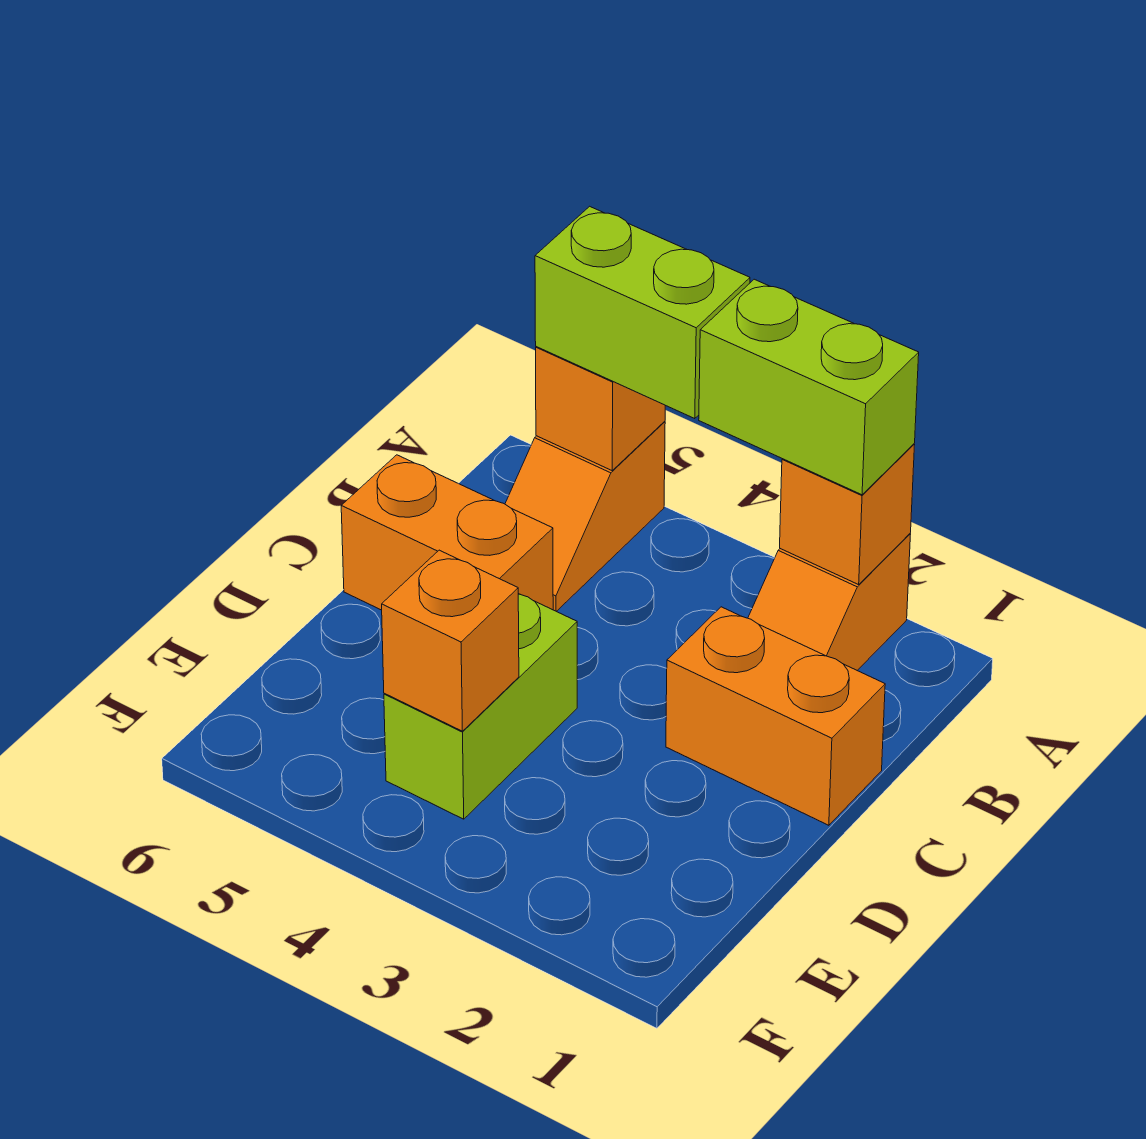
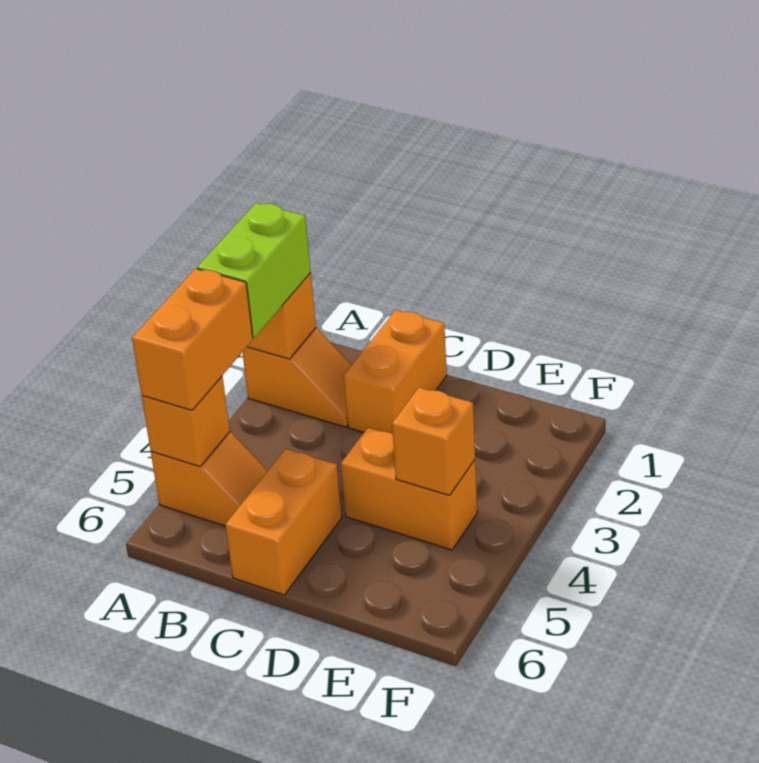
lime 1x2 brick [535,206,750,419] -> orange 1x2 brick [132,269,253,410]
lime 1x2 brick [384,594,577,819] -> orange 1x2 brick [341,428,477,550]

